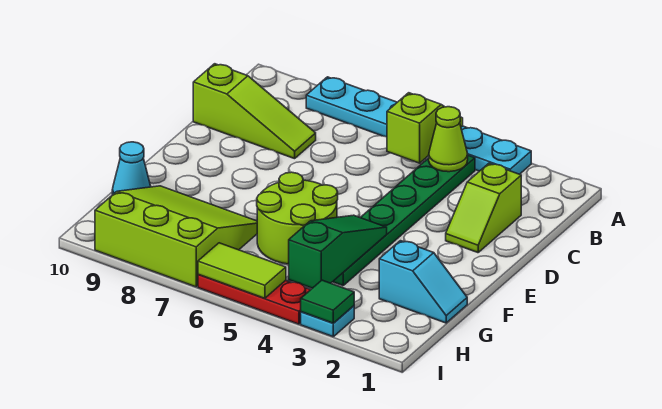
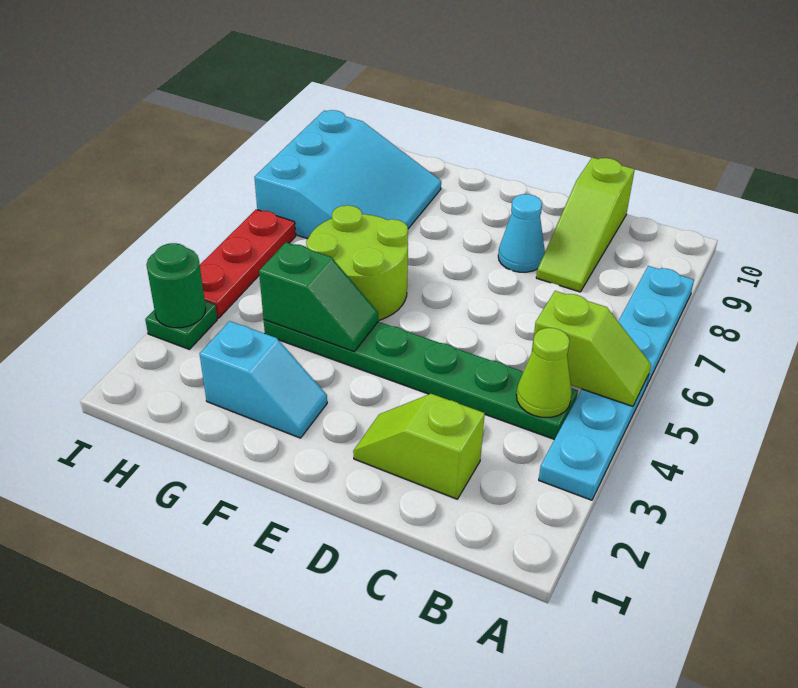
green 1x3 slope [289,215,387,288] -> green 1x2 slope [259,242,378,351]
cyan 1x2 slope [379,241,467,323] -> cyan 1x2 slope turned to [200,321,327,438]
lime 3x3 slope [95,186,257,287] -> cyan 3x3 slope [254,110,441,239]
cyan 1x1 cone [112,142,151,195] -> cyan 1x1 cone moved to [498,194,545,272]
cyan 1x1 plate [301,306,354,337] -> green 1x1 plate [145,301,217,349]
green 1x1 tile [301,280,354,323] -> green 1x1 round brick [147,243,206,328]
lime 1x2 tile [198,243,286,299] -> none

